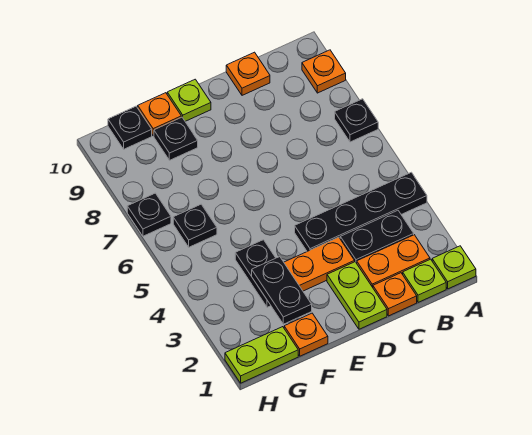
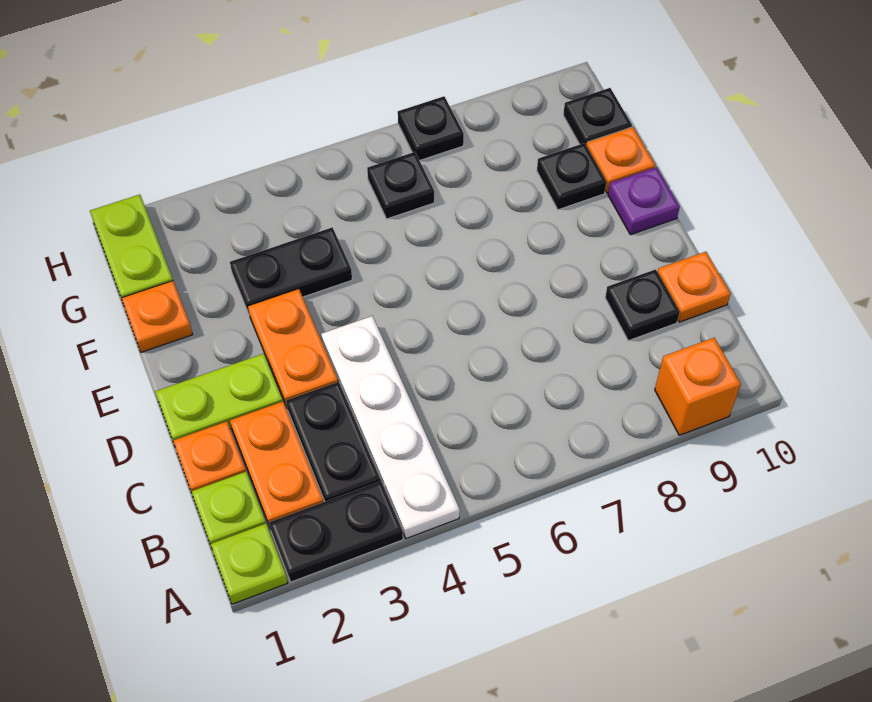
black 1x4 plate [295,172,427,251] -> white 1x4 plate [321,316,460,539]
black 1x1 plate [335,99,378,142] -> black 1x1 plate moved to [605,269,680,341]
orange 1x1 plate [302,50,346,93] -> orange 1x1 brick [655,338,741,435]
lime 1x1 plate [167,79,211,121] -> purple 1x1 plate [608,167,680,235]
black 1x2 plate [252,257,312,324] -> black 1x2 plate moved to [269,481,403,582]

